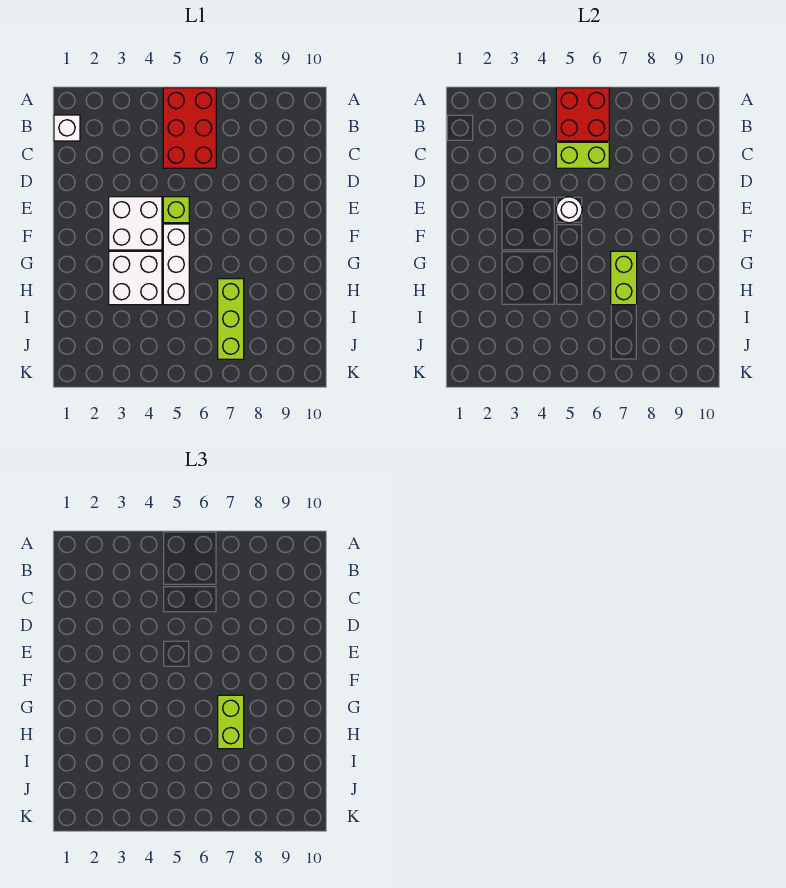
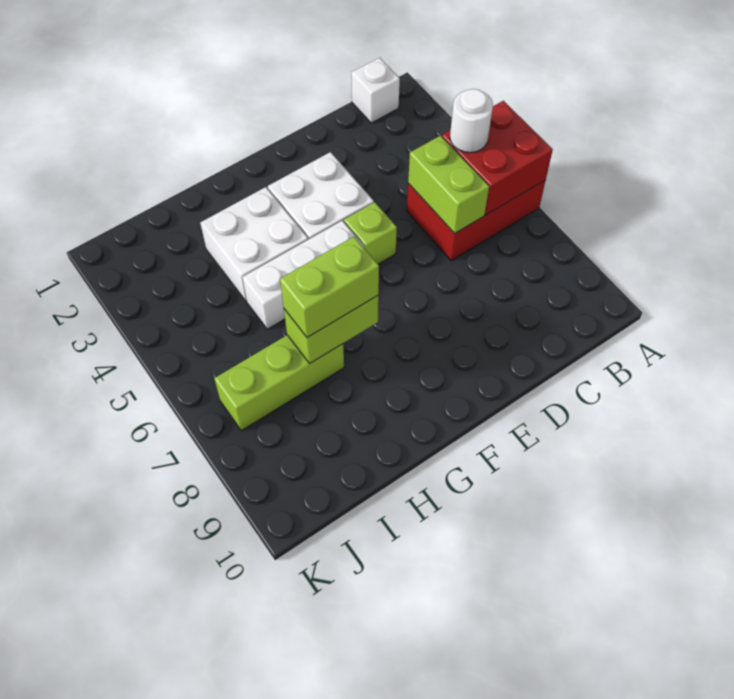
white 1x1 round brick [556,197,582,223] -> white 1x1 round brick moved to [450,89,493,153]

